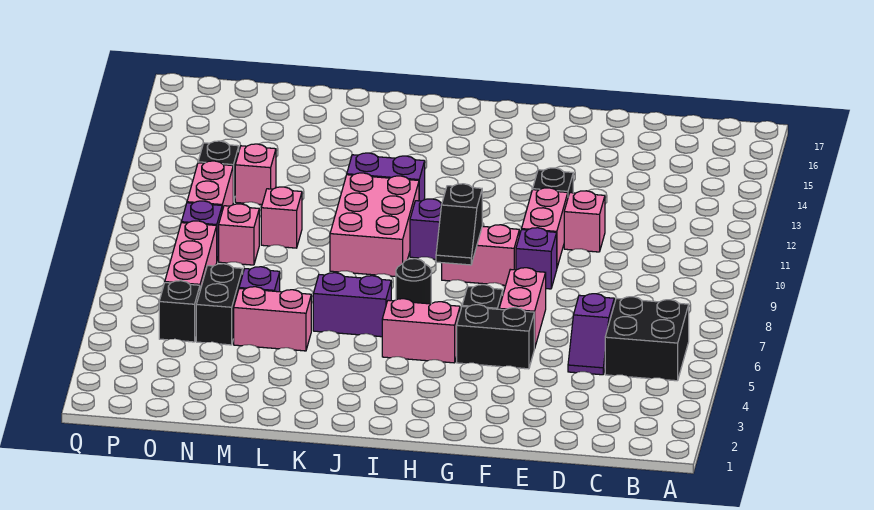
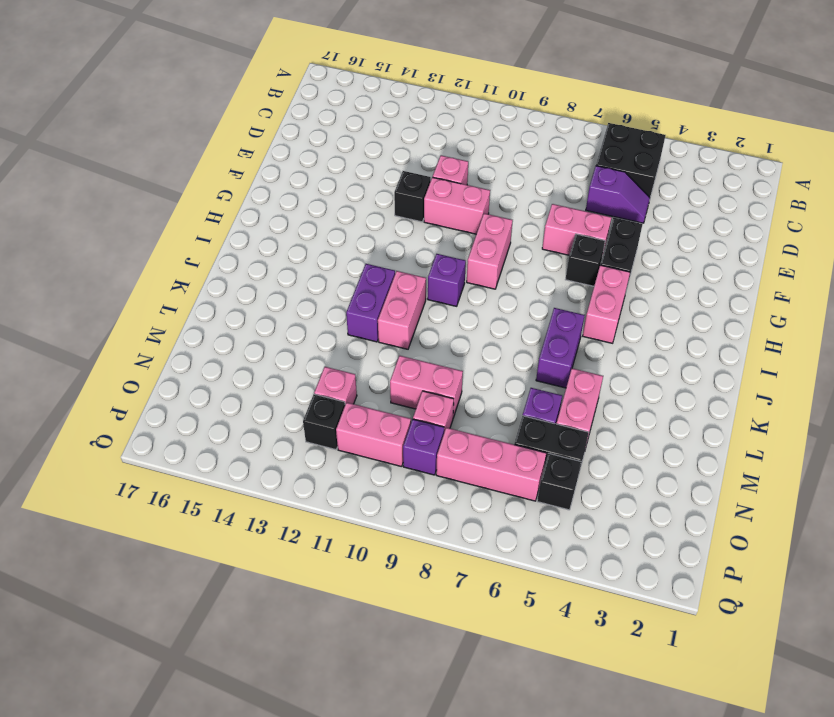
purple 1x1 brick [516,228,557,289] -> none
black 1x2 slope [436,184,482,265] -> none
black 1x1 round brick [396,259,431,304] -> none
pink 2x3 brick [330,173,419,277] -> pink 1x2 brick [378,271,426,349]
pink 1x1 brick [261,187,302,248] -> pink 1x2 brick [390,356,463,418]

